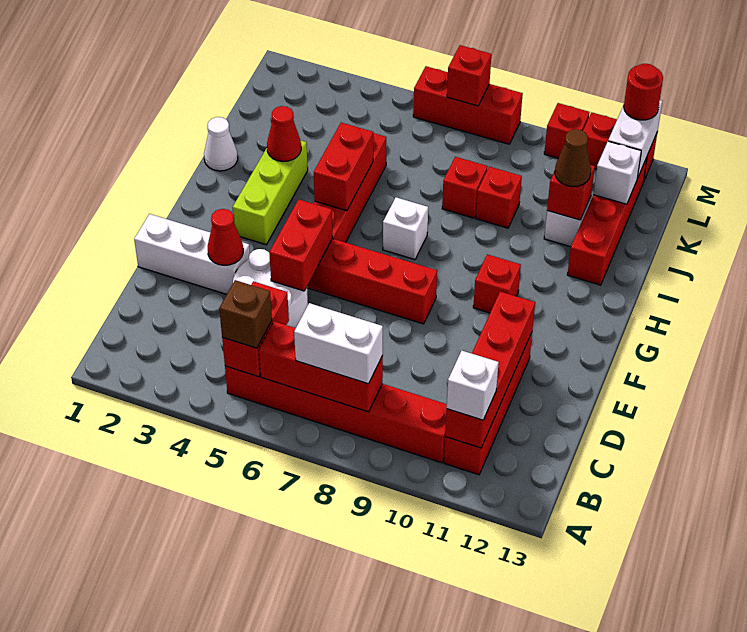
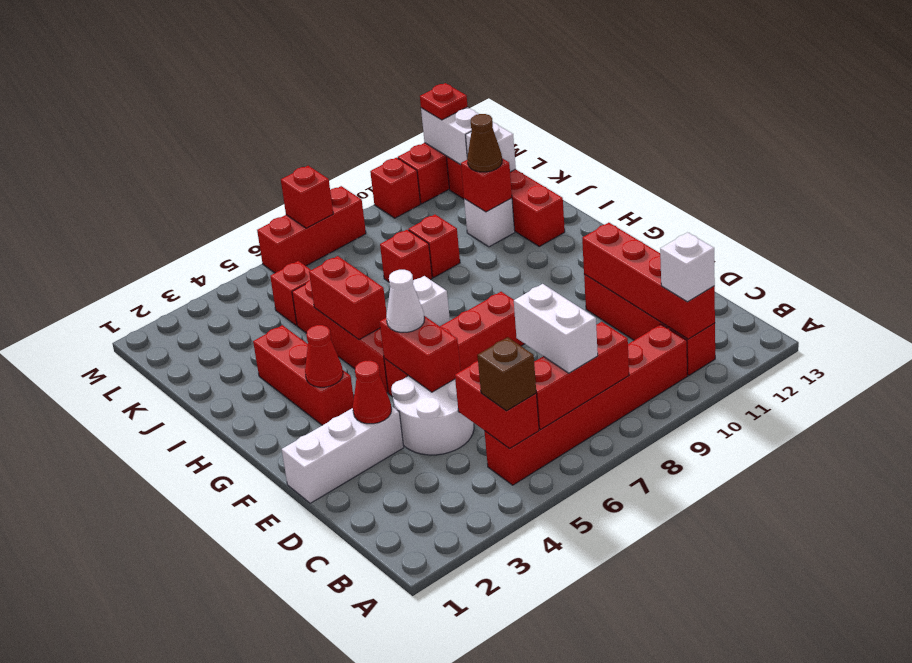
white 1x2 brick [294,303,383,384] -> white 1x2 brick turned to [514,284,598,373]
lime 1x3 brick [233,141,308,245] -> red 1x3 brick [253,325,354,425]
red 1x1 brick [473,254,521,313] -> red 1x1 brick moved to [270,261,311,326]
white 1x1 cone [204,117,238,171] -> white 1x1 cone moved to [386,270,424,332]
red 1x1 cone [267,106,301,161] -> red 1x1 cone moved to [305,325,343,387]
red 1x1 round brick [624,64,663,120] -> red 1x1 plate [420,83,468,120]

